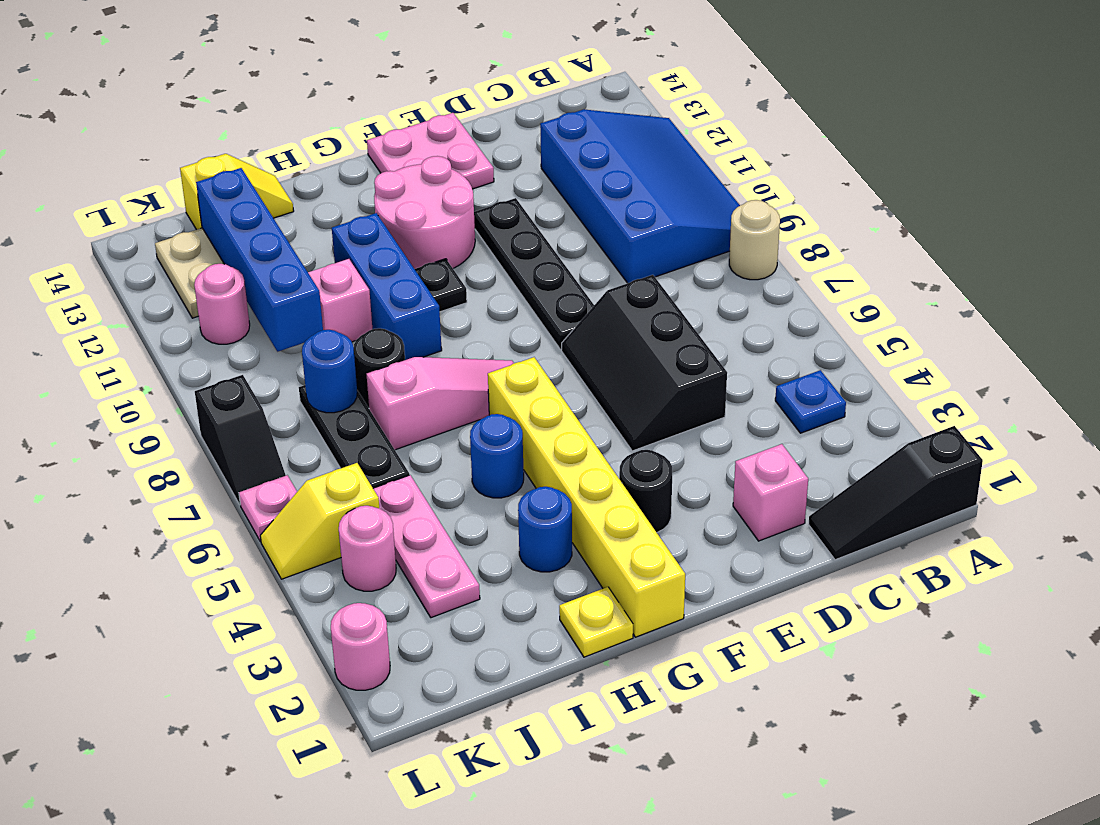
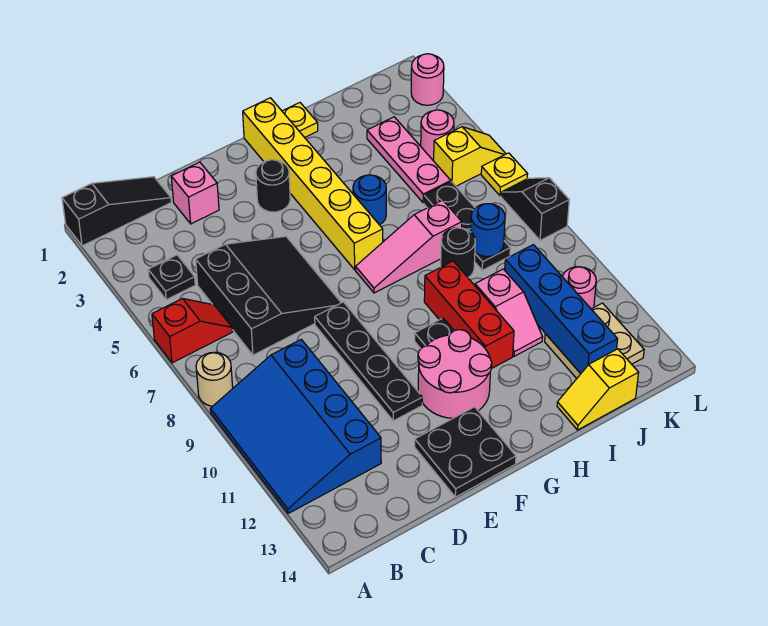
none -> red 1x2 slope [152,299,232,363]
blue 1x1 plate [775,370,846,433] -> black 1x1 plate [148,255,195,300]
black 2x3 slope [562,275,727,451] -> black 3x3 slope [196,236,341,355]
pink 2x2 plate [367,113,494,189] -> black 2x2 plate [415,407,516,497]
blue 1x1 round brick [518,487,572,572] -> none
blue 1x3 brick [332,213,442,360] -> red 1x3 brick [424,261,514,369]
pink 1x1 plate [239,475,297,542] -> yellow 1x1 plate [481,153,528,196]

